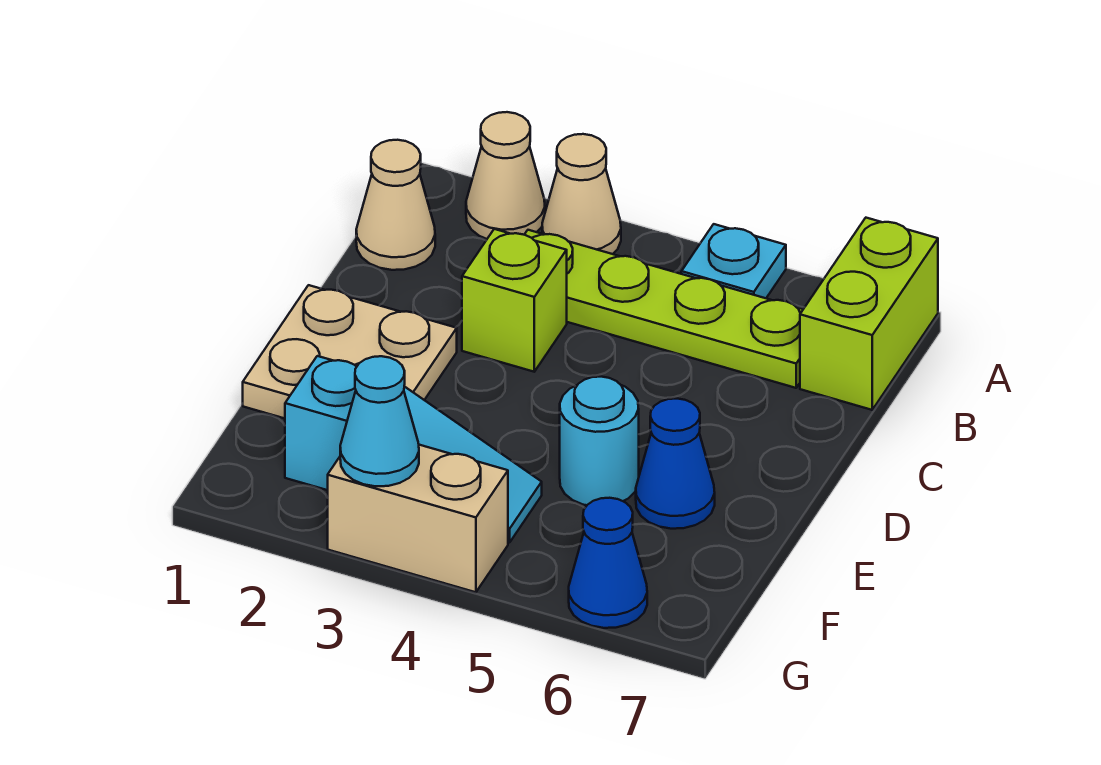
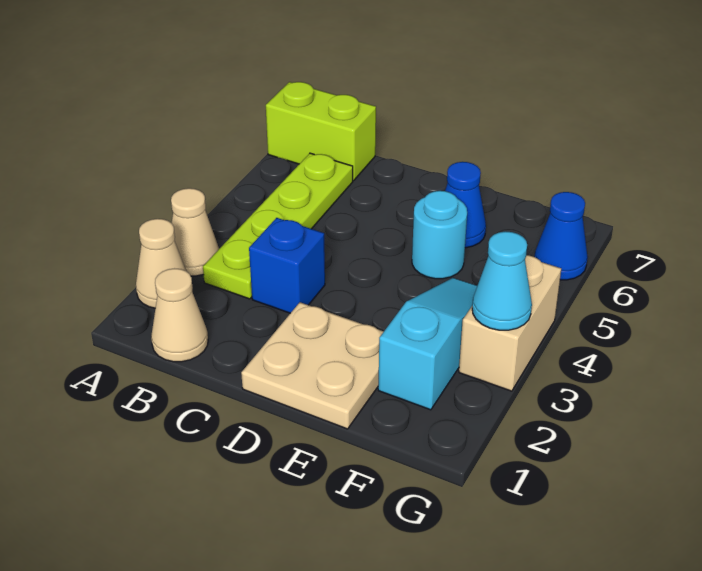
cyan 1x1 plate [681,224,786,298] -> none
lime 1x1 brick [462,229,567,372] -> blue 1x1 brick [249,218,325,313]

